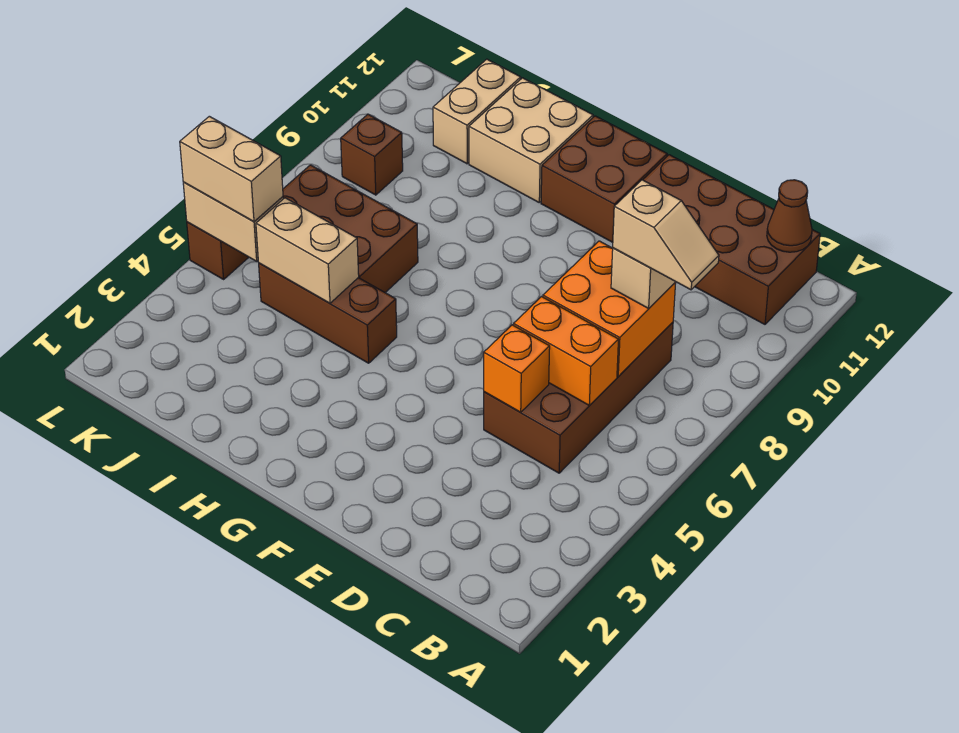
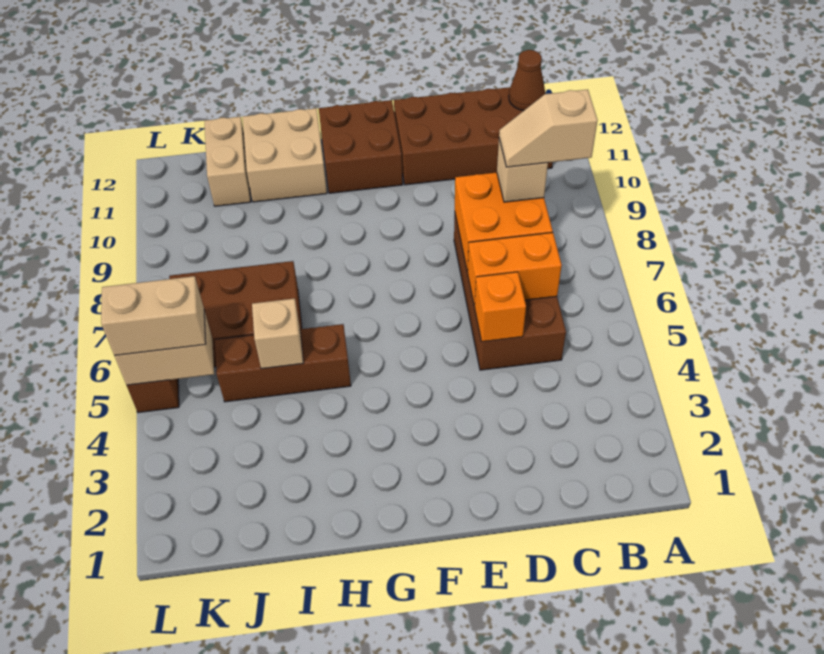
tan 1x2 slope [613,180,719,290] -> tan 1x2 slope turned to [499,90,598,167]
tan 1x2 brick [256,198,359,303] -> tan 1x1 brick [252,298,303,369]
brown 1x1 brick [341,114,403,195] -> none

